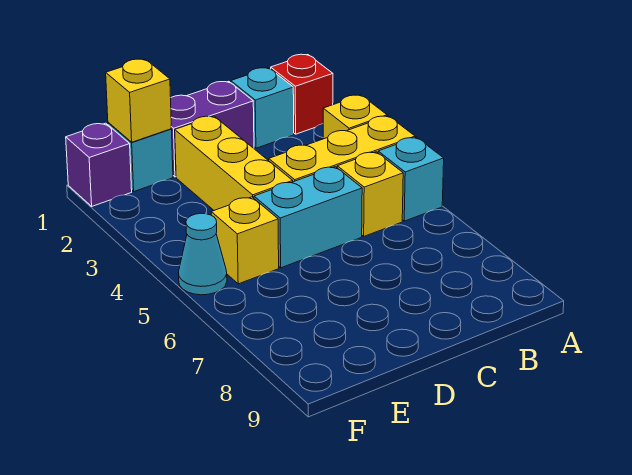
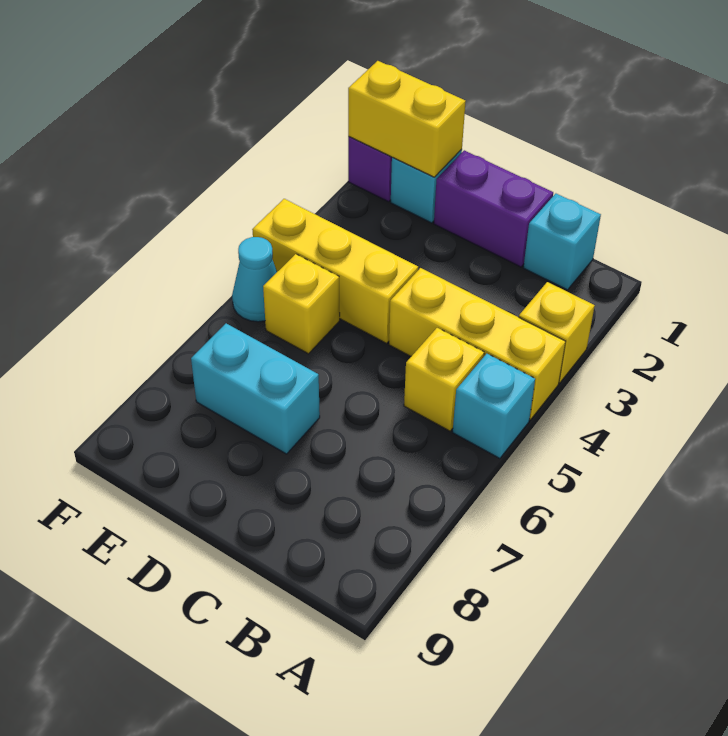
red 1x1 brick [271,54,333,134] -> none
cyan 1x2 brick [254,167,362,268] -> cyan 1x2 brick moved to [191,323,320,454]
yellow 1x3 brick [175,116,293,210] -> yellow 1x3 brick turned to [252,199,418,343]
yellow 1x1 brick [106,59,171,142] -> yellow 1x2 brick [348,61,466,177]

